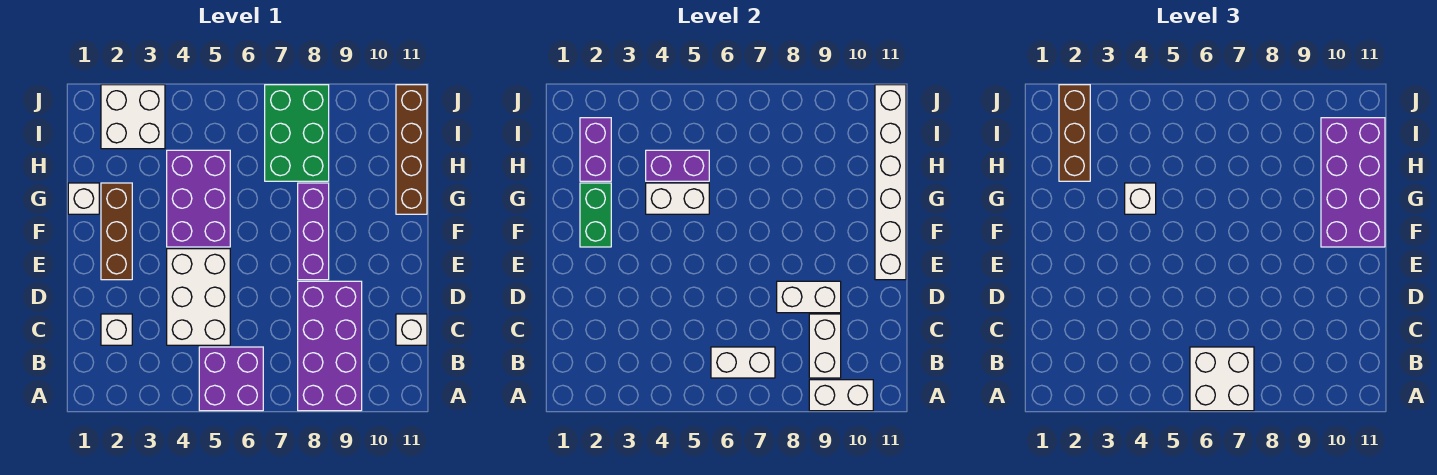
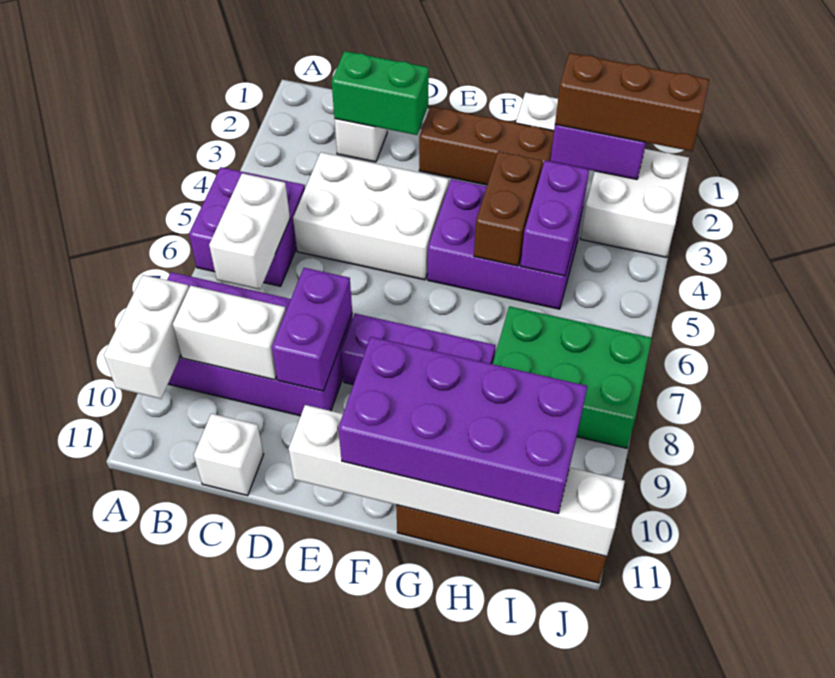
white 2x2 brick [1190,347,1254,411] -> none
white 1x2 brick [777,281,841,313] -> purple 1x2 brick [272,268,352,391]
green 1x2 brick [580,183,611,247] -> green 1x2 brick moved to [332,51,429,135]
white 1x2 brick [646,183,709,214] -> brown 1x2 brick [474,151,542,266]
white 1x1 brick [1125,183,1156,214] -> none

